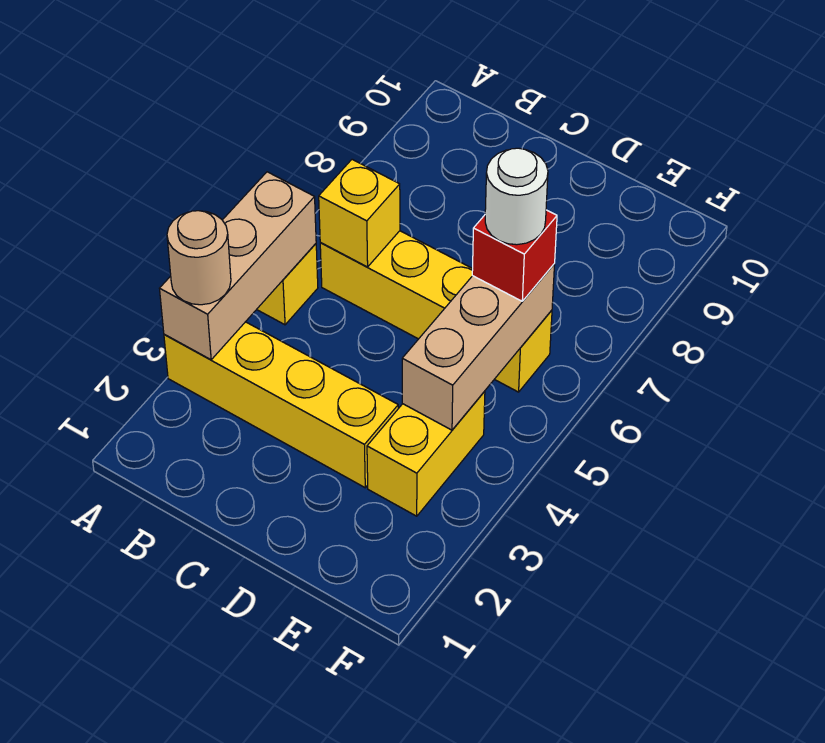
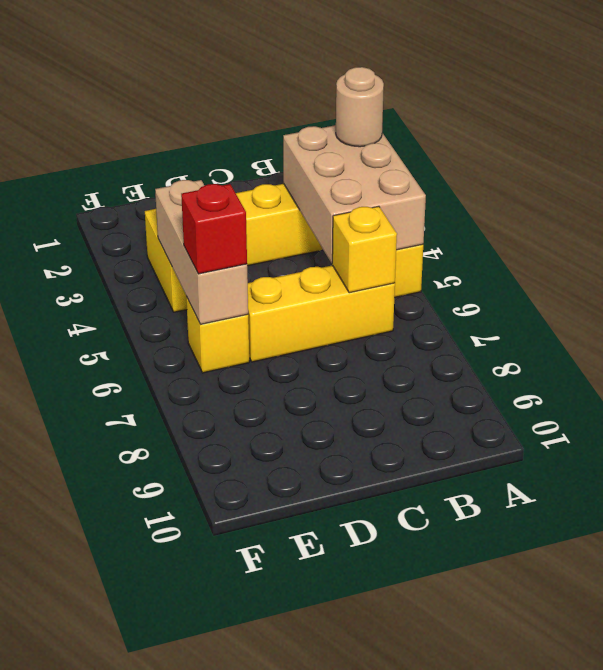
tan 1x3 brick [160,172,316,360] -> tan 2x3 brick [283,125,426,263]
white 1x1 round brick [485,148,548,245] -> none

